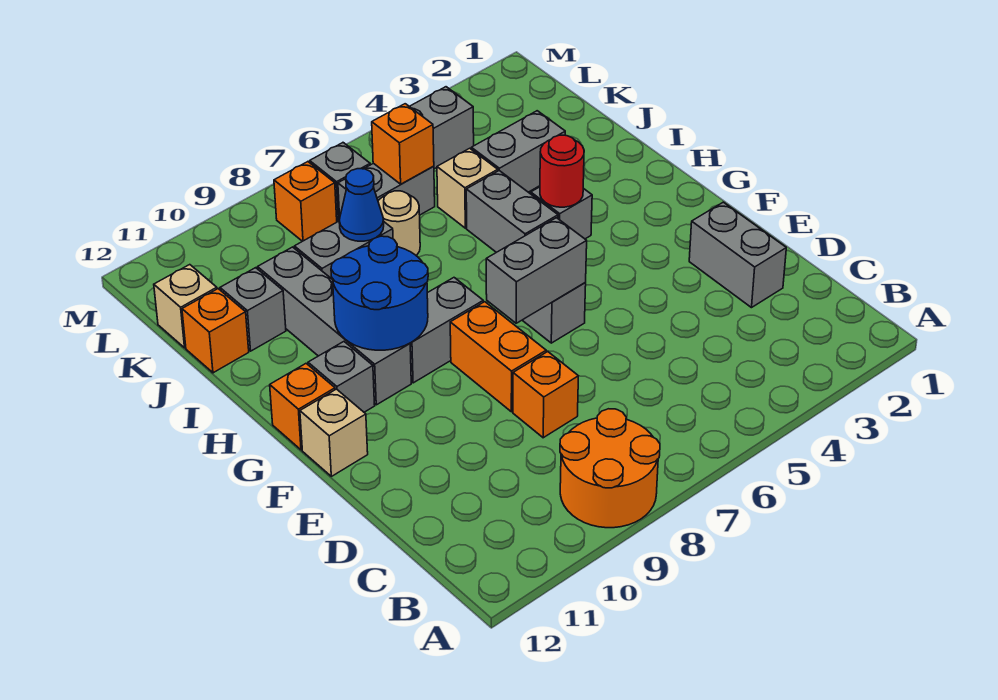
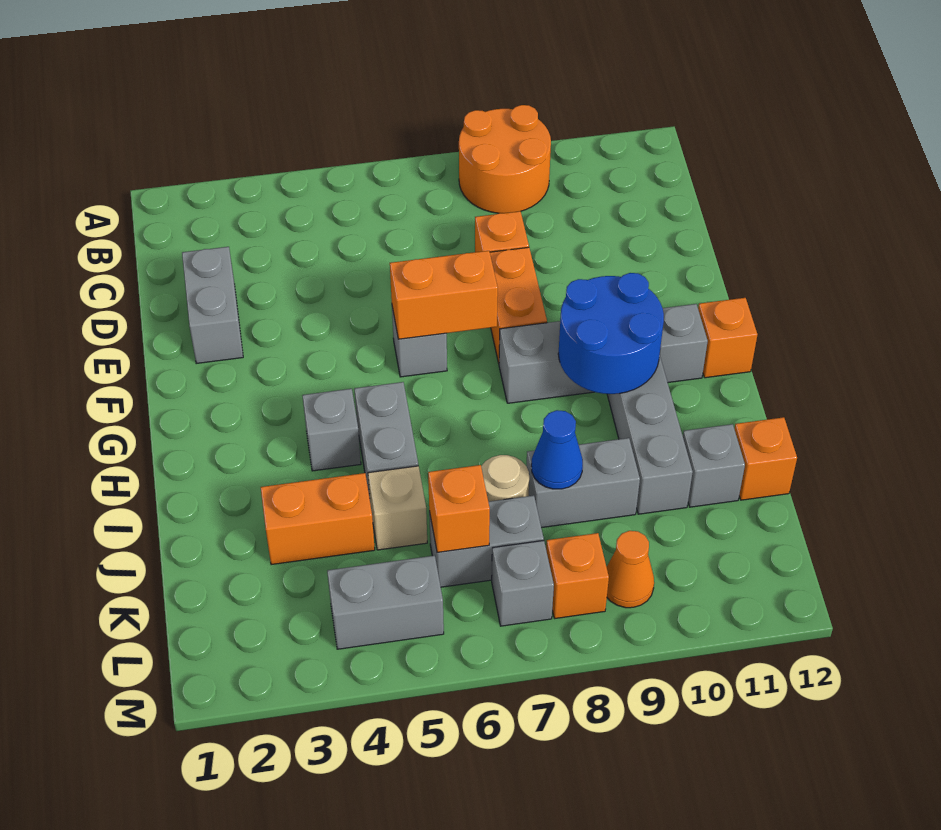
grey 1x2 brick [486,218,587,323] -> orange 1x2 brick [390,251,498,339]
tan 1x1 brick [300,389,368,476] -> none
red 1x1 round brick [540,135,584,207] -> none
grey 1x2 brick [471,111,565,192] -> orange 1x2 brick [261,473,375,565]
tan 1x1 brick [154,265,217,348] -> none
none -> orange 1x1 cone [607,531,654,608]

